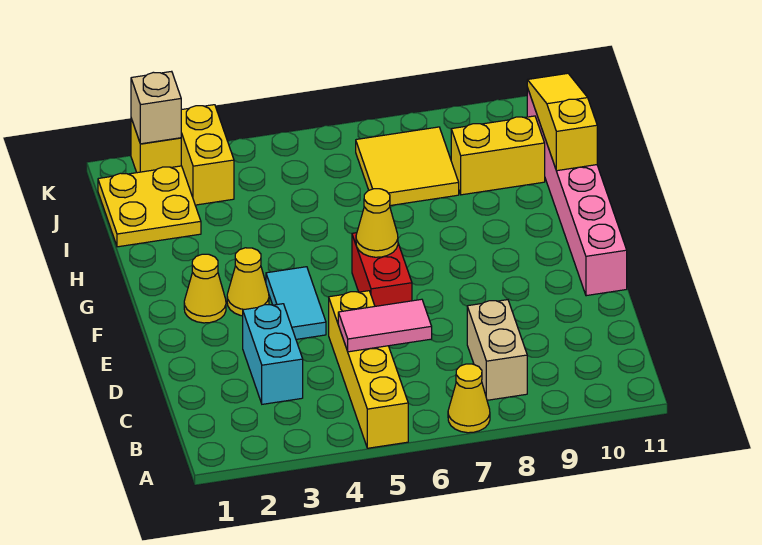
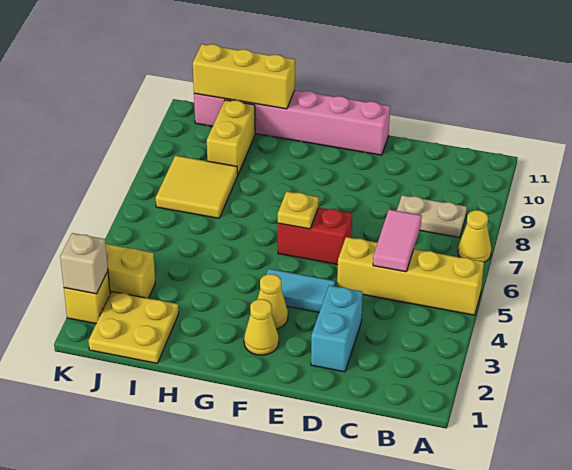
tan 1x2 brick [467,300,527,400] -> tan 1x2 plate [397,195,467,238]
cyan 1x2 brick [243,304,303,404] -> cyan 1x2 brick turned to [311,285,363,372]
yellow 1x1 cone [356,189,398,257] -> yellow 1x1 plate [278,191,319,229]
yellow 1x3 slope [527,73,597,171] -> yellow 1x3 brick [193,44,295,109]

